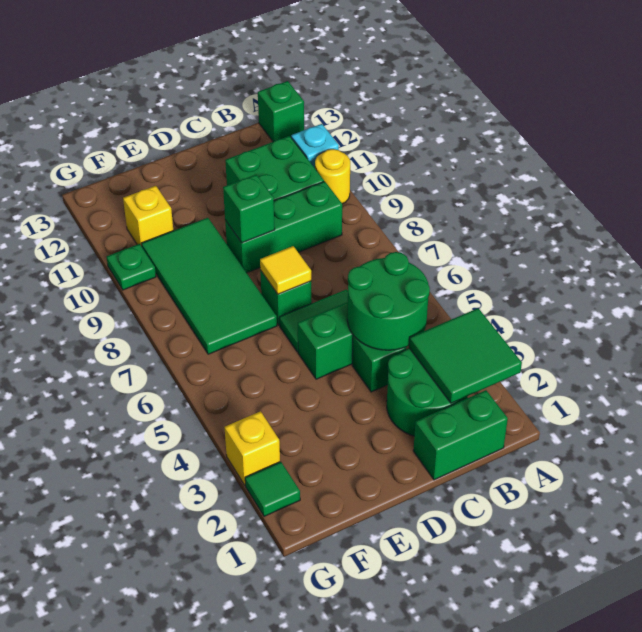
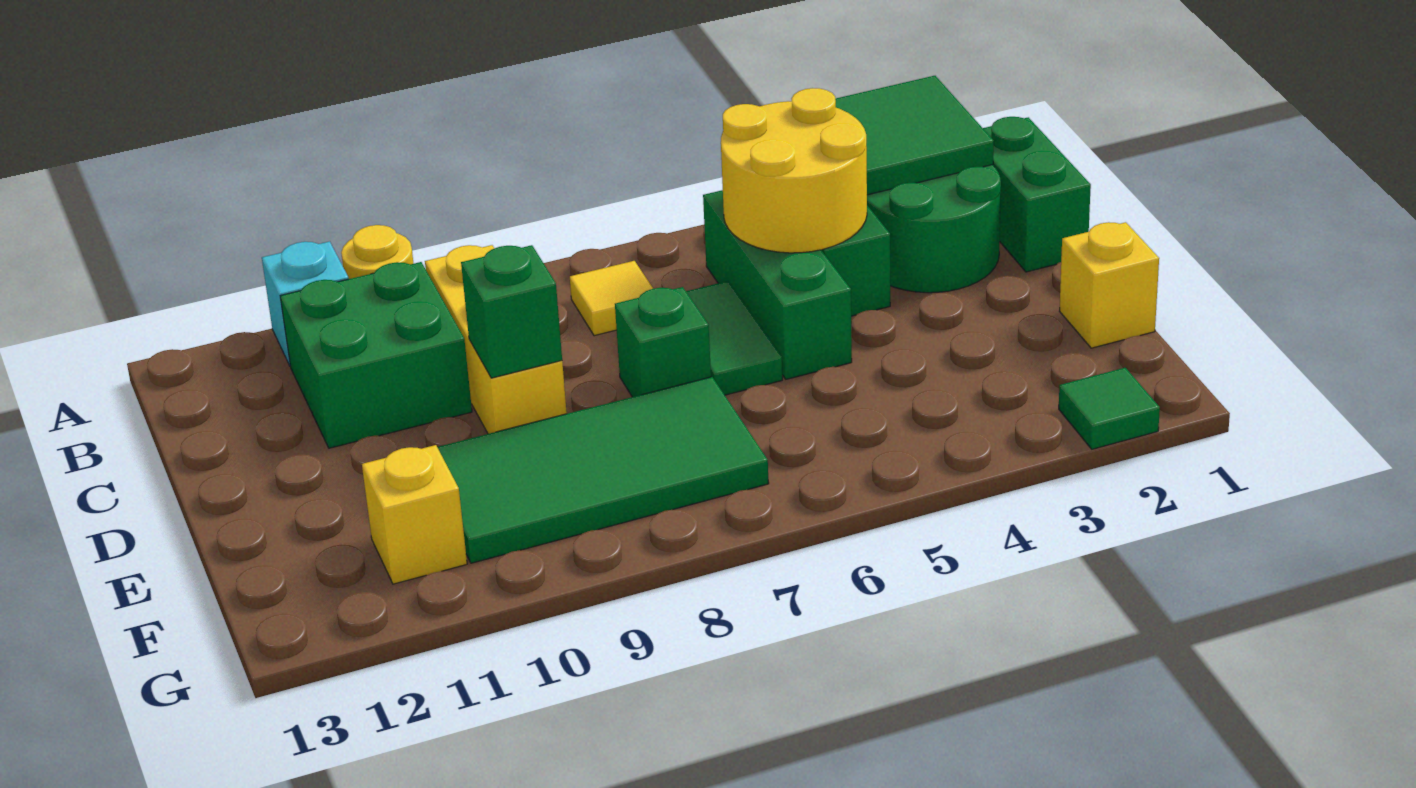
green 1x1 brick [258,81,304,142] -> none
green 2x2 round brick [347,252,430,350] -> yellow 2x2 round brick [721,88,867,253]
green 1x3 brick [225,181,342,273] -> yellow 1x3 brick [425,245,567,434]
yellow 1x1 tile [260,246,311,294] -> yellow 1x1 tile moved to [570,261,653,336]
yellow 1x1 brick [224,411,280,485] -> yellow 1x1 brick moved to [1060,222,1159,348]
green 1x1 plate [107,244,156,290] -> none

